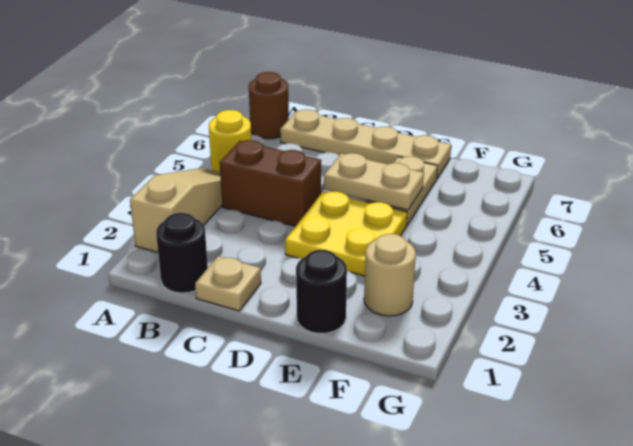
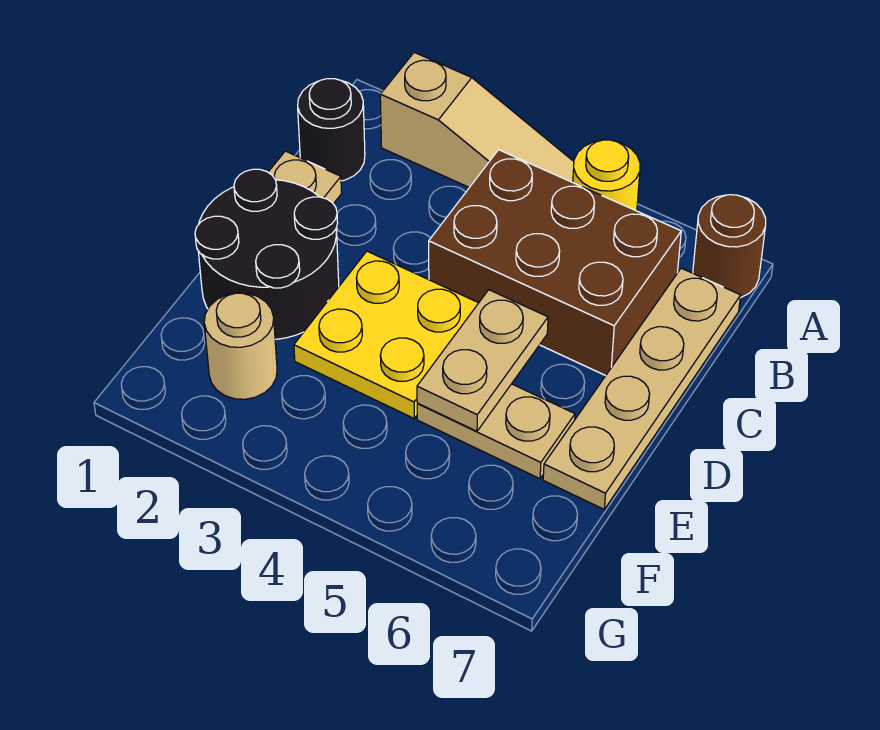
brown 1x2 brick [220,140,321,226] -> brown 2x3 brick [429,150,681,376]
black 1x1 round brick [296,250,347,334] -> black 2x2 round brick [195,169,339,339]

